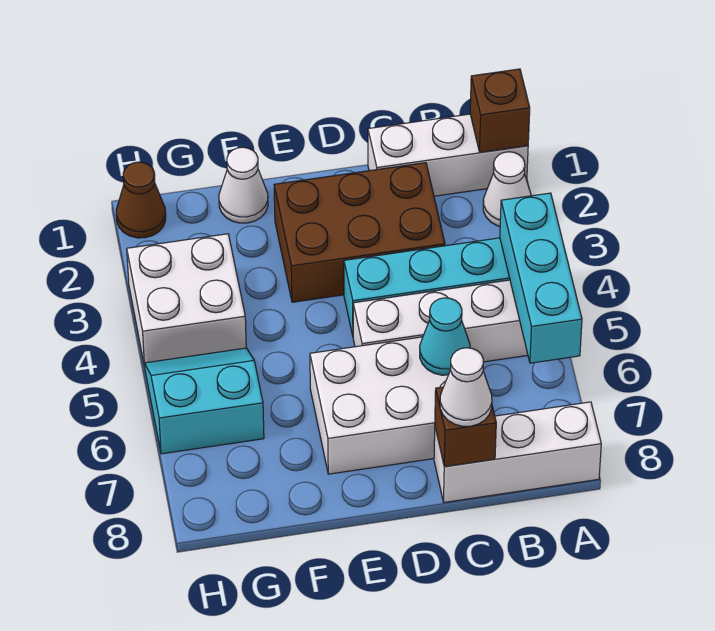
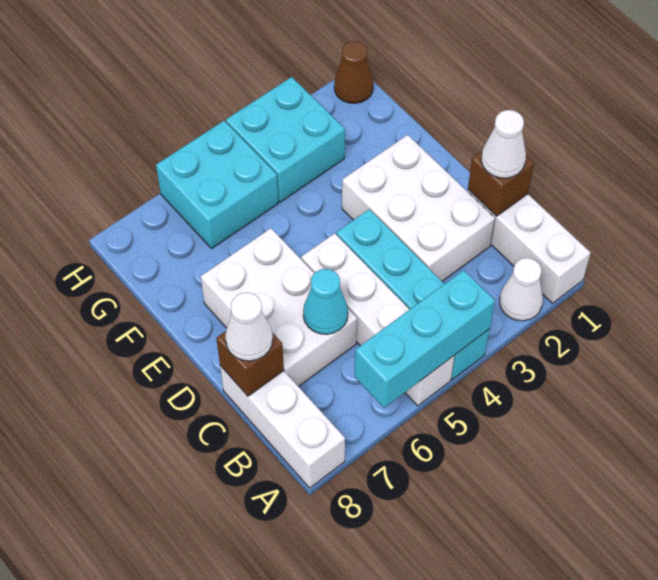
brown 1x1 brick [470,69,530,152] -> brown 1x1 brick moved to [468,152,534,216]
brown 2x3 brick [274,163,445,302] -> white 2x3 brick [342,135,495,281]
white 1x1 cone [219,147,268,223] -> white 1x1 cone moved to [481,110,526,178]
white 2x2 brick [127,234,246,366] -> cyan 2x2 brick [226,77,345,202]
cyan 2x2 slope [144,348,264,454] -> cyan 2x2 brick [156,121,278,249]

